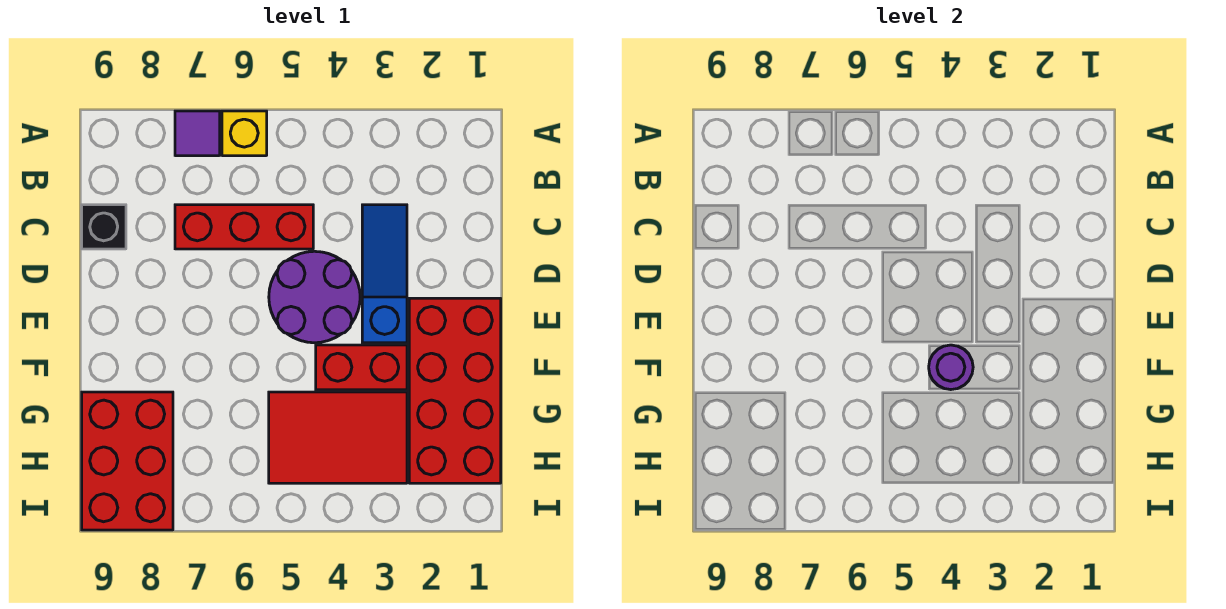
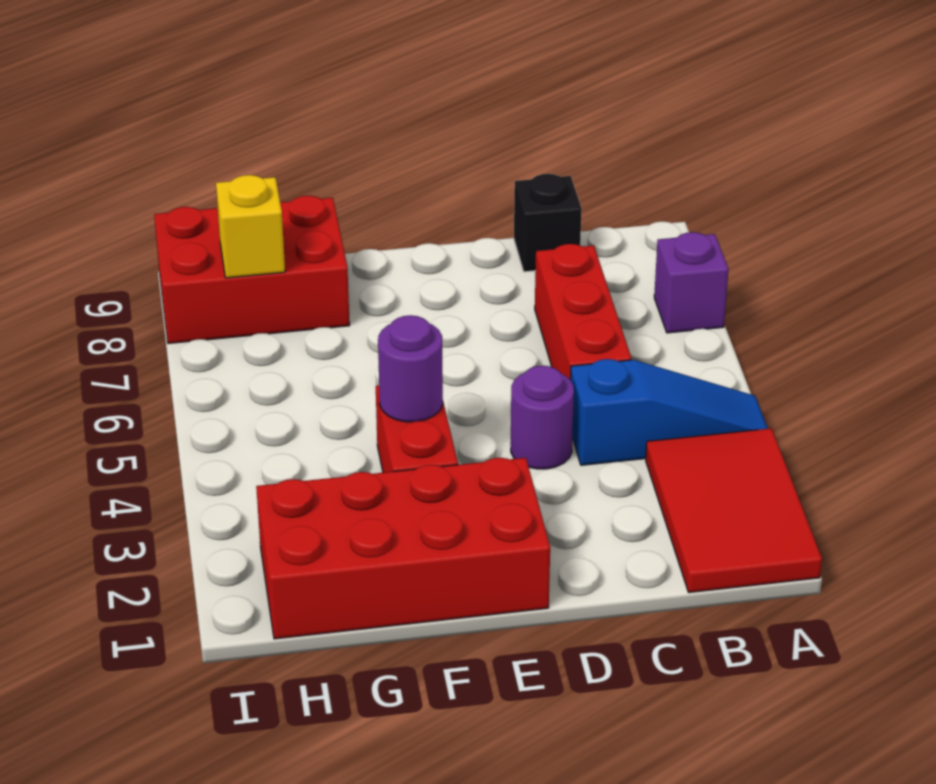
yellow 1x1 brick [222,111,267,156] -> yellow 1x1 brick moved to [216,175,285,278]
purple 1x1 tile [175,111,220,156] -> purple 1x1 brick [654,232,728,333]
blue 1x3 slope [362,205,407,343] -> blue 1x3 slope moved to [570,359,768,465]
purple 2x2 round brick [269,251,360,343] -> purple 1x1 round brick [511,366,574,469]
red 2x3 tile [269,392,407,483] -> red 2x3 tile moved to [646,428,822,593]

